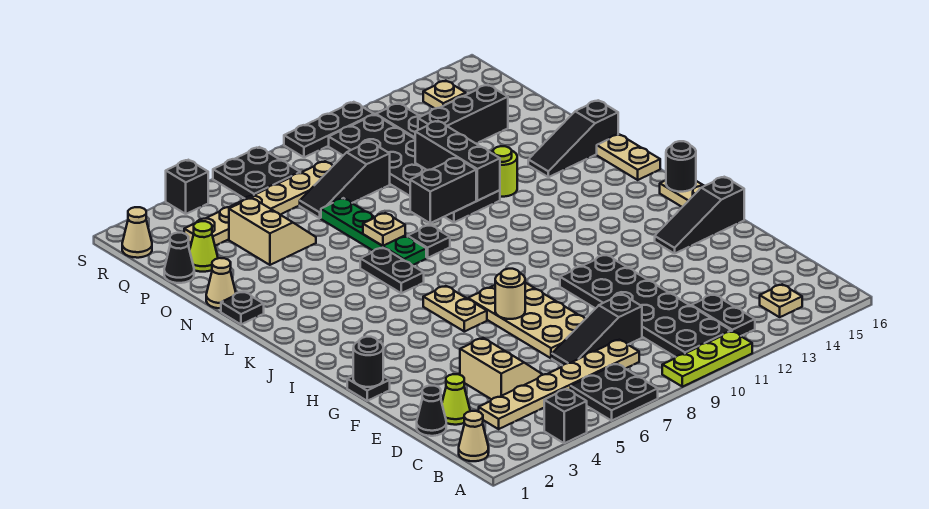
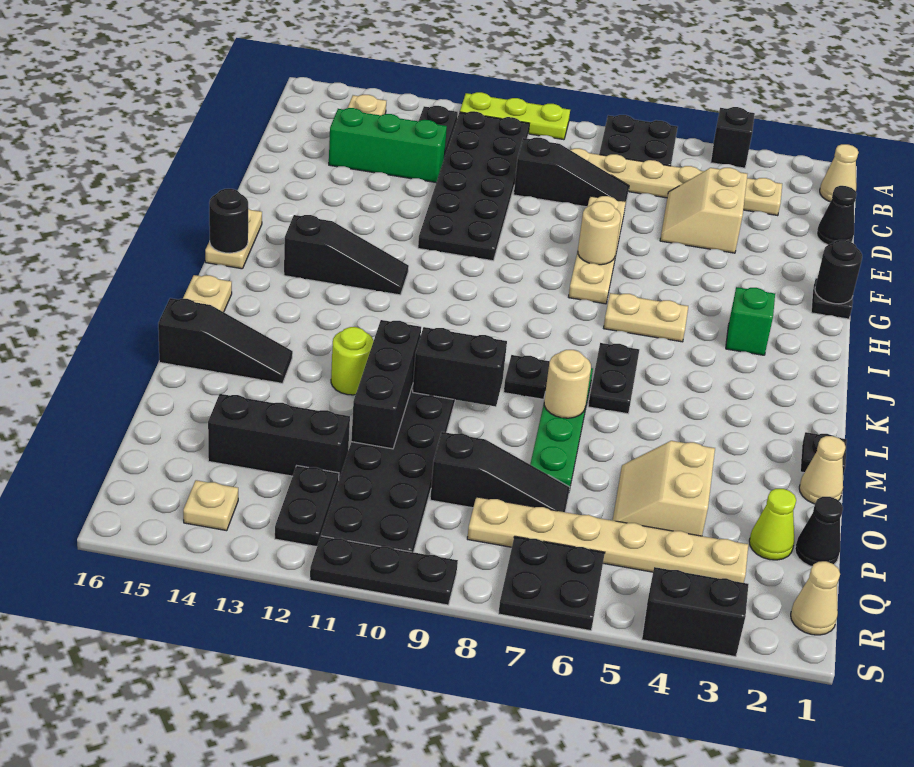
lime 1x1 cone [442,374,470,425] -> none
none -> green 1x3 brick [329,108,447,182]
tan 2x4 plate [468,283,585,358] -> tan 1x4 plate [569,196,626,304]
black 1x3 slope [655,177,744,254] -> black 1x3 slope moved to [284,215,409,295]
tan 1x2 plate [423,286,487,331] -> tan 1x2 plate turned to [604,293,688,342]
none -> green 1x1 brick [726,287,775,355]
tan 1x1 plate [363,213,405,246] -> tan 1x1 round brick [544,350,591,418]
black 1x1 brick [166,160,208,214] -> black 1x2 brick [642,567,749,657]

